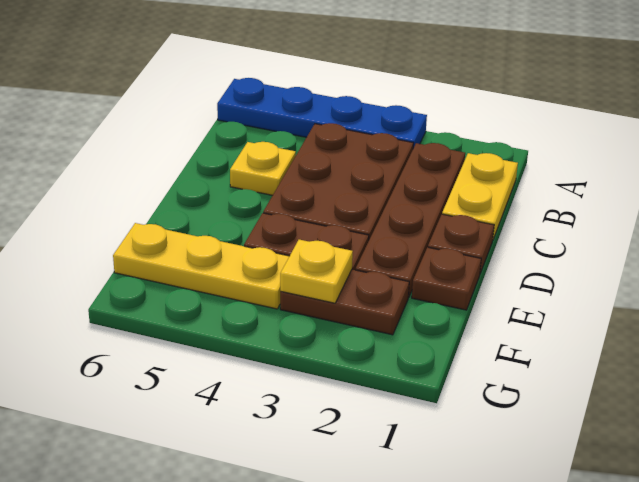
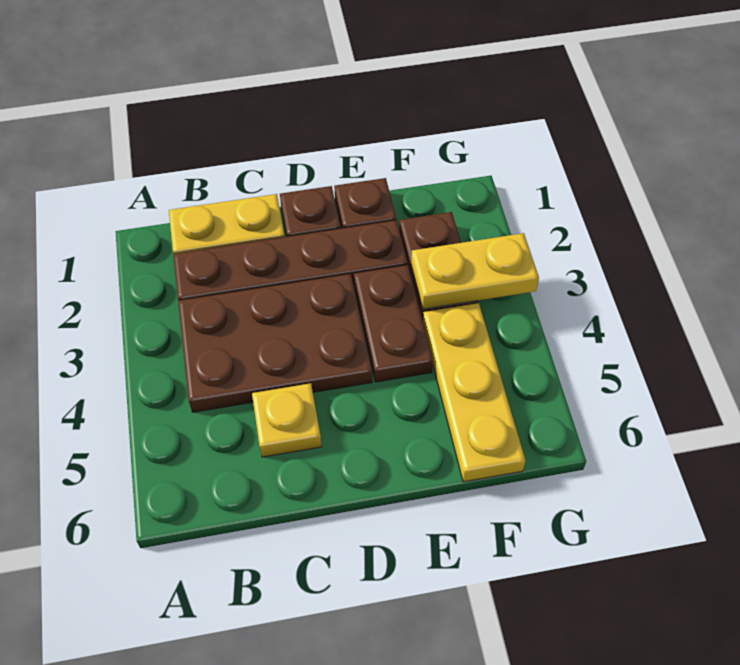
blue 1x4 plate [217,78,427,148] -> none
yellow 1x1 plate [280,240,353,303] -> yellow 1x2 plate [411,233,539,309]

